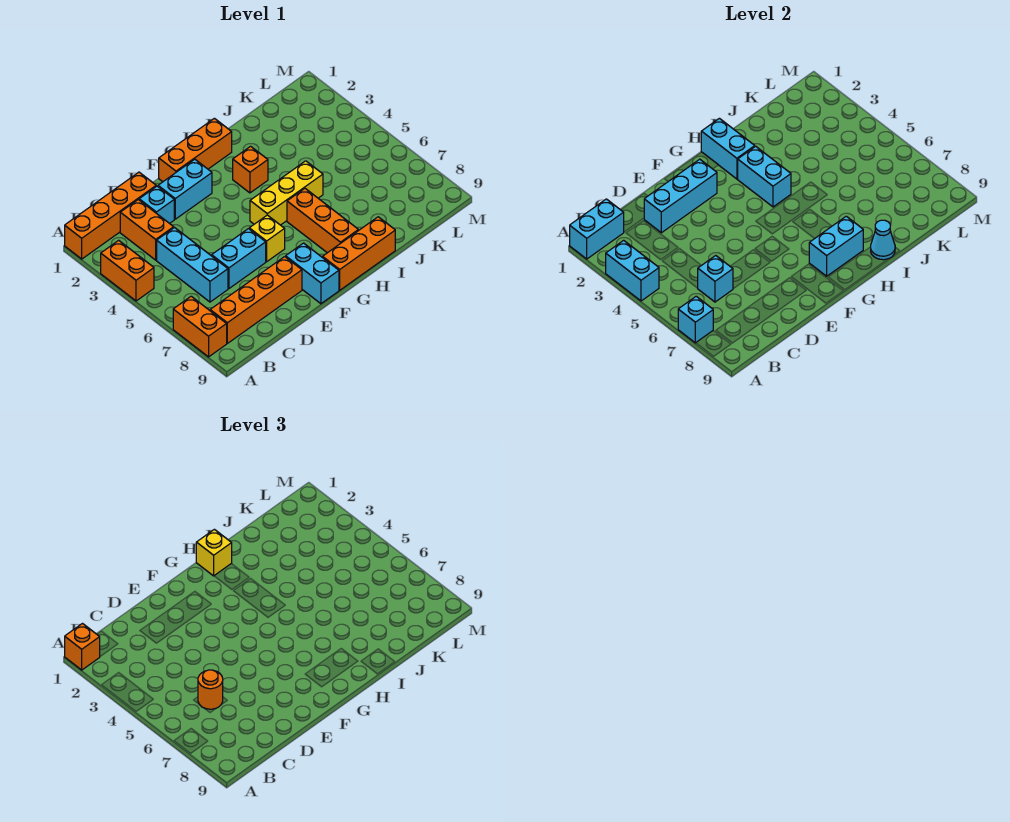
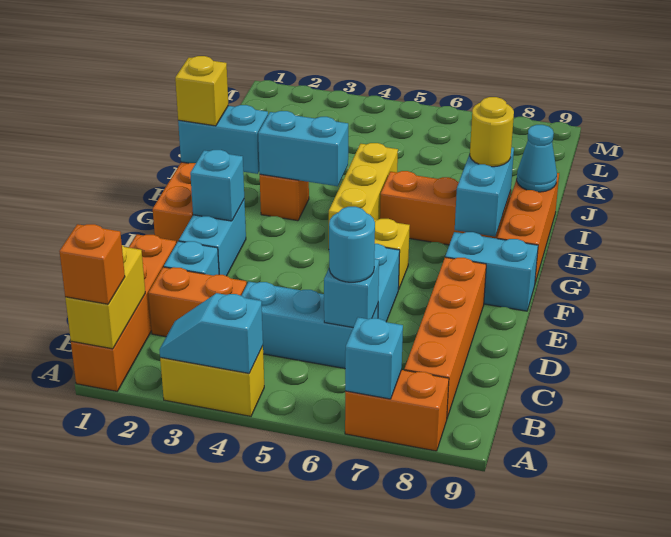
cyan 1x2 brick [570,199,624,259] -> yellow 1x2 brick [65,245,145,349]
orange 1x2 brick [101,240,154,301] -> yellow 1x2 brick [160,346,264,416]
cyan 1x2 brick [606,240,659,301] -> cyan 1x2 slope [159,293,263,373]
orange 1x1 round brick [198,670,223,709] -> cyan 1x1 round brick [329,207,375,282]
cyan 1x3 brick [644,159,717,233] -> cyan 1x1 brick [190,150,244,221]
none -> yellow 1x1 round brick [470,97,514,167]

